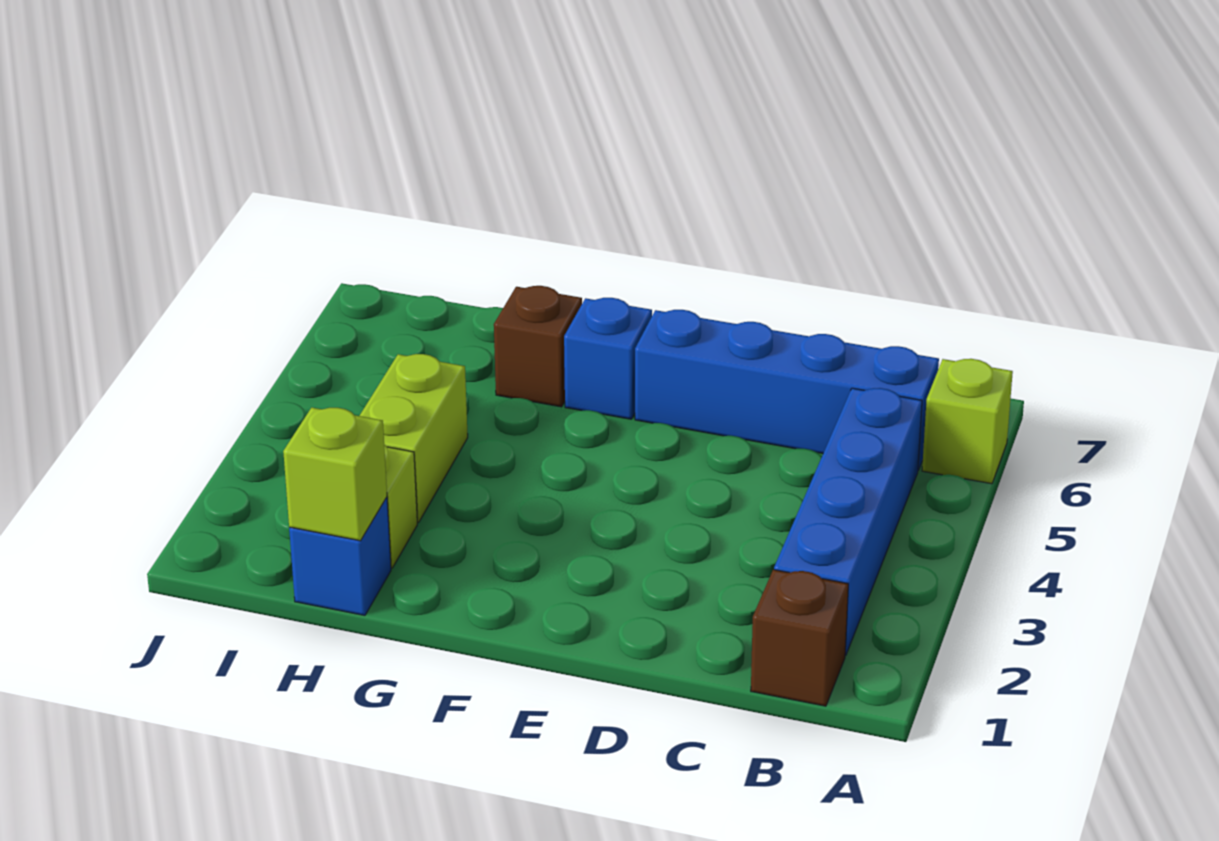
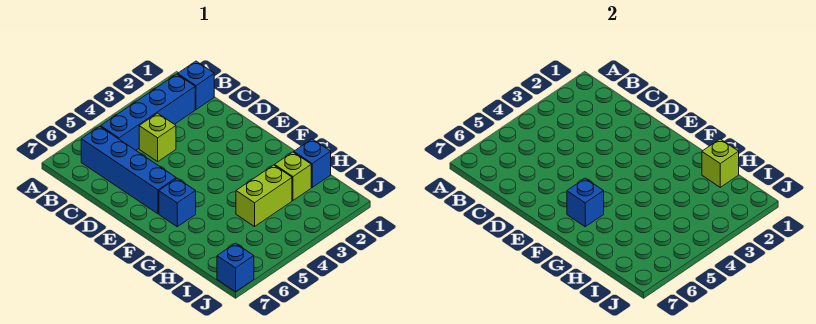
lime 1x1 brick [922,359,1013,484] -> lime 1x1 brick moved to [139,113,176,162]
brown 1x1 brick [751,570,848,706] -> blue 1x1 brick [178,61,214,109]
none -> blue 1x1 brick [567,178,604,227]
brown 1x1 brick [494,286,582,407] -> none
none -> blue 1x1 brick [217,243,254,292]

